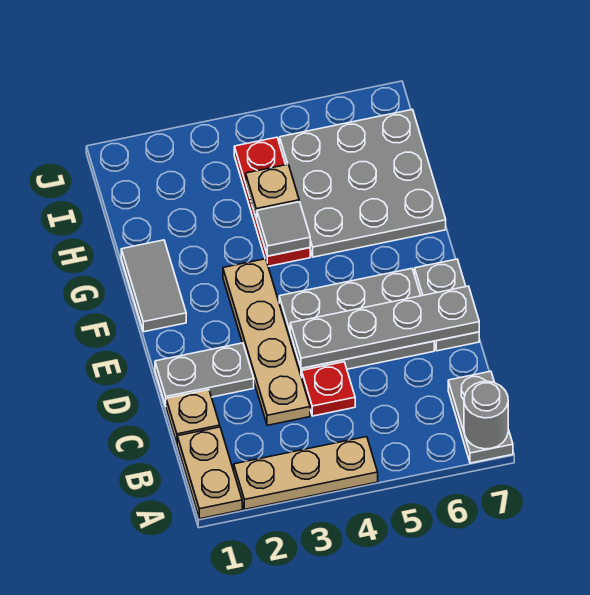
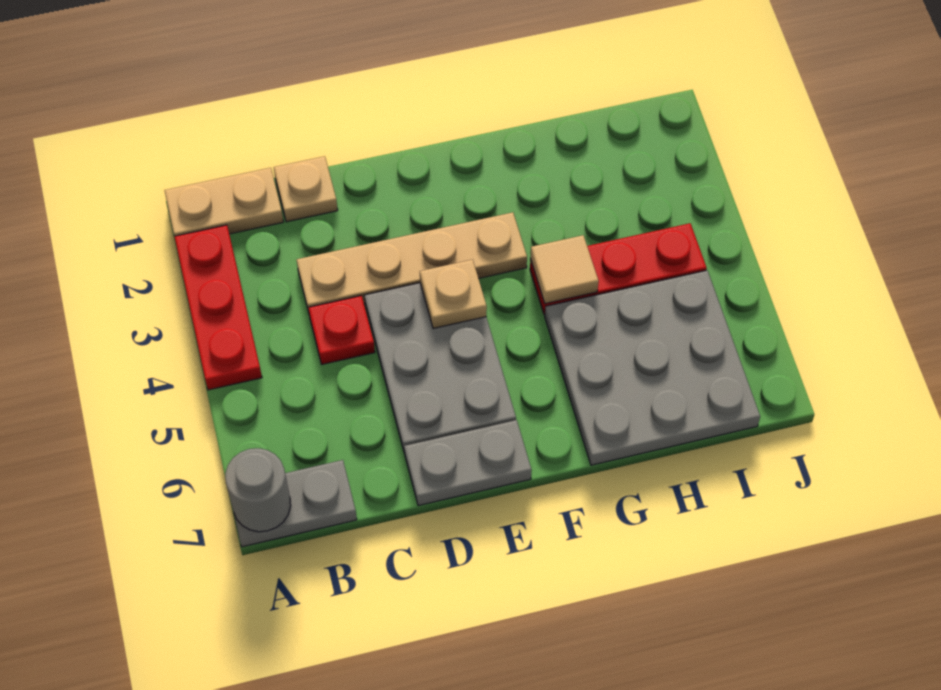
tan 1x3 plate [234,437,378,509] -> red 1x3 plate [174,225,262,390]
grey 1x2 plate [155,343,254,406] -> none
grey 1x4 plate [290,286,479,368] -> none
grey 1x2 tile [121,240,186,332] -> none
grey 1x1 tile [256,202,310,256] -> tan 1x1 tile [530,235,599,304]
tan 1x1 plate [246,164,299,218] -> tan 1x1 plate moved to [420,260,487,328]

